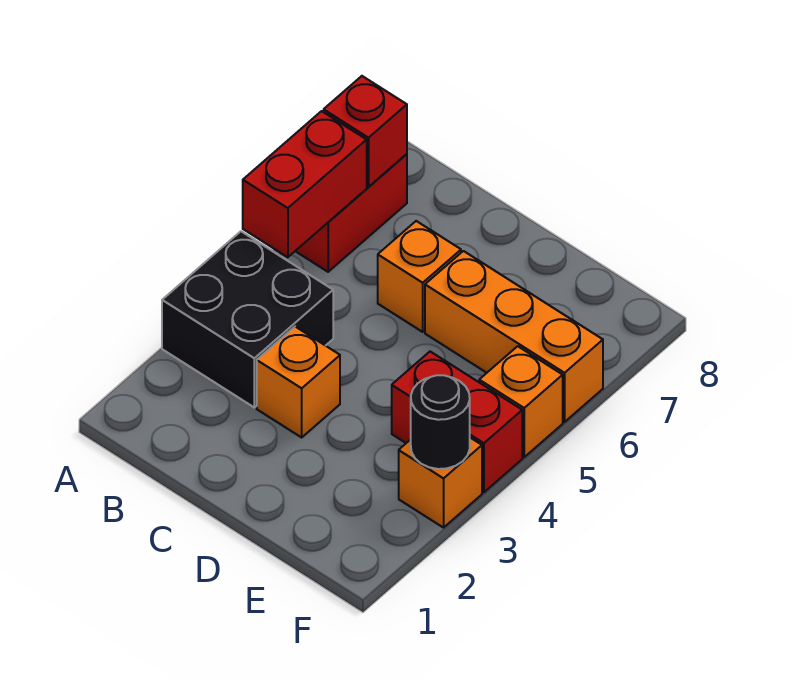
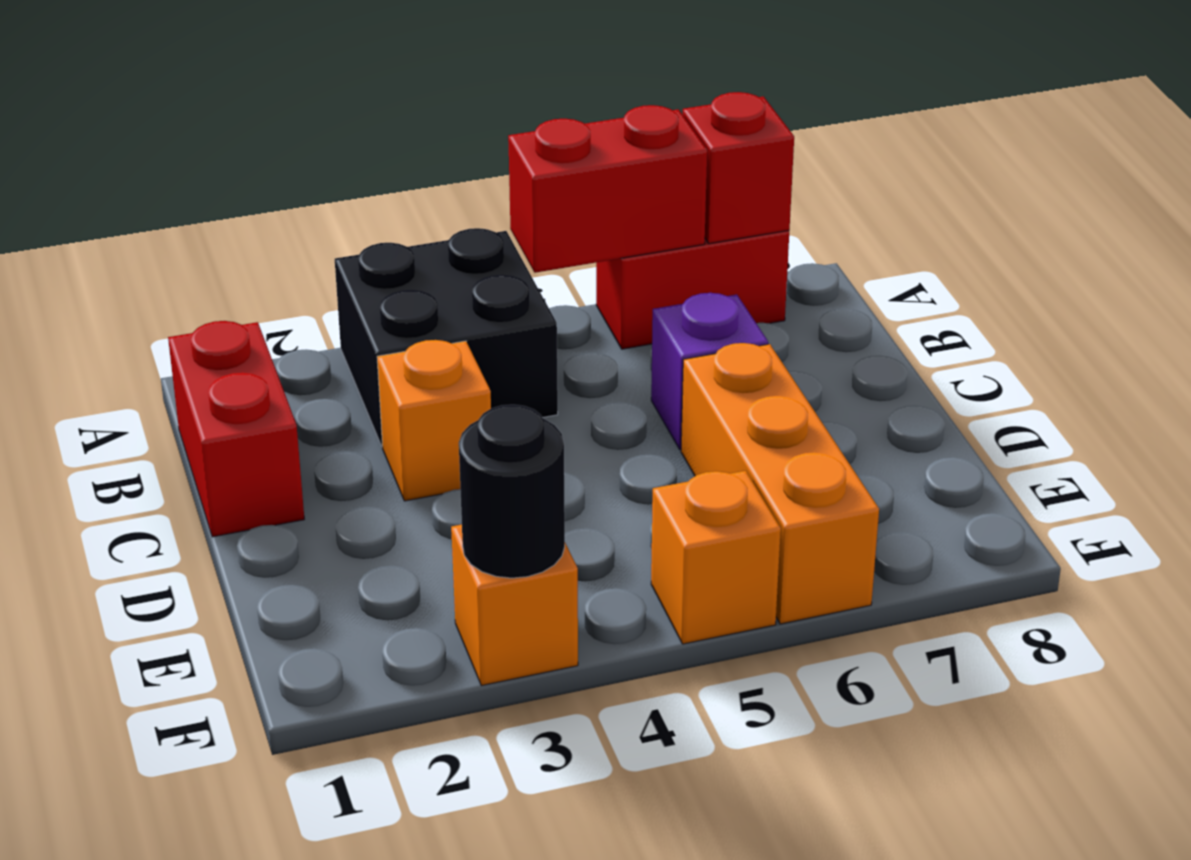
orange 1x1 brick [378,221,461,332] -> purple 1x1 brick [651,293,768,450]
red 1x2 brick [392,352,522,492] -> red 1x2 brick moved to [168,321,304,537]

